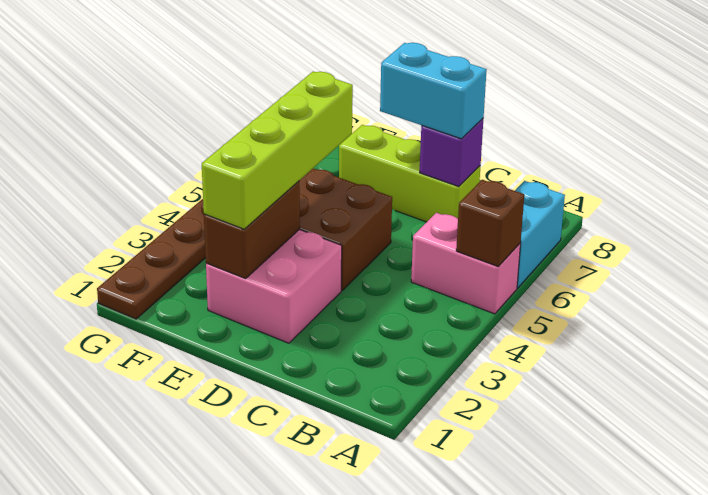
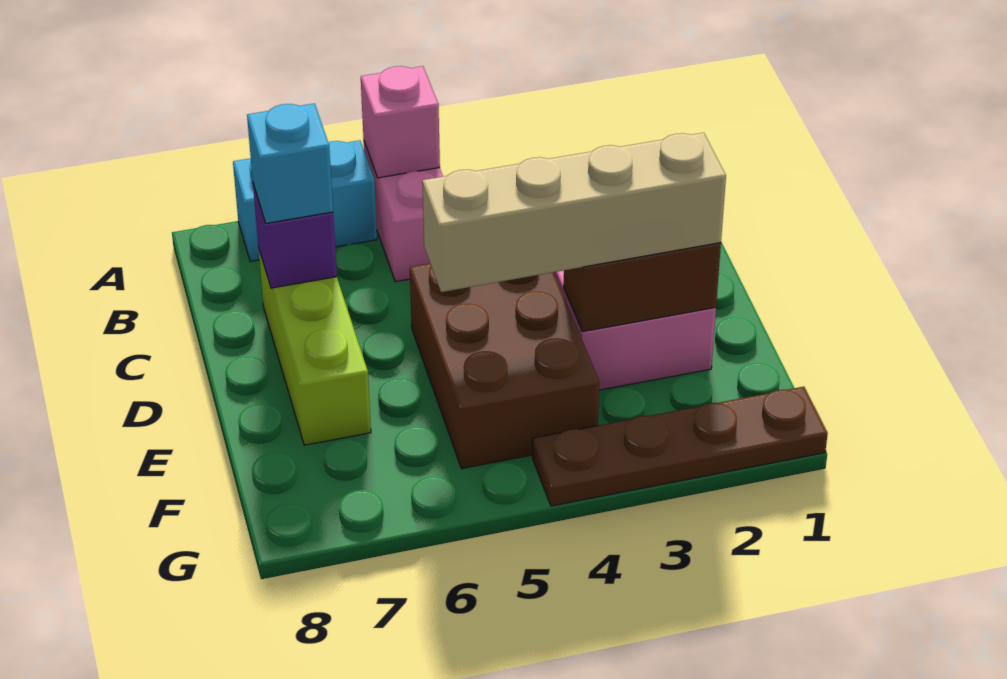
brown 1x1 brick [456,180,524,267] -> pink 1x1 brick [361,66,440,178]
cyan 1x2 brick [380,43,487,139] -> cyan 1x1 brick [247,104,333,223]
lime 1x4 brick [202,72,353,229] -> tan 1x4 brick [422,133,726,292]

